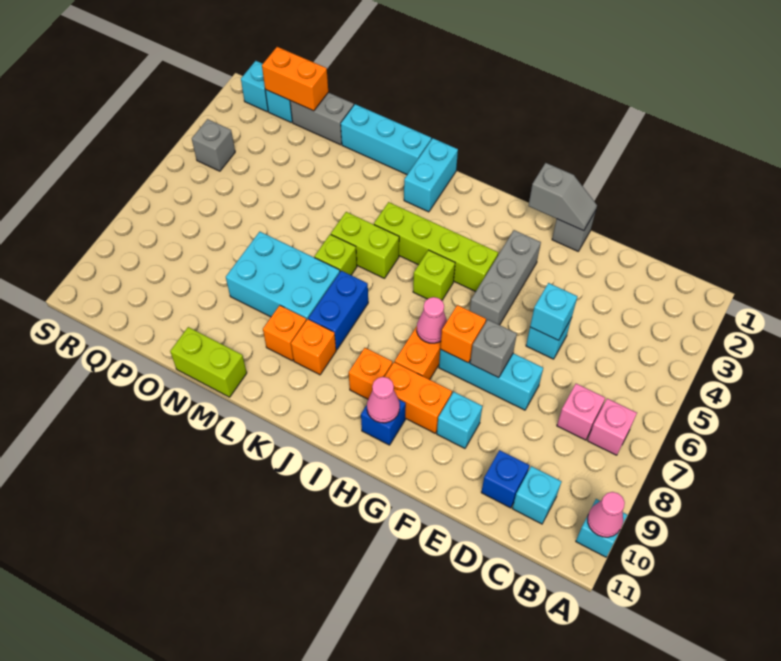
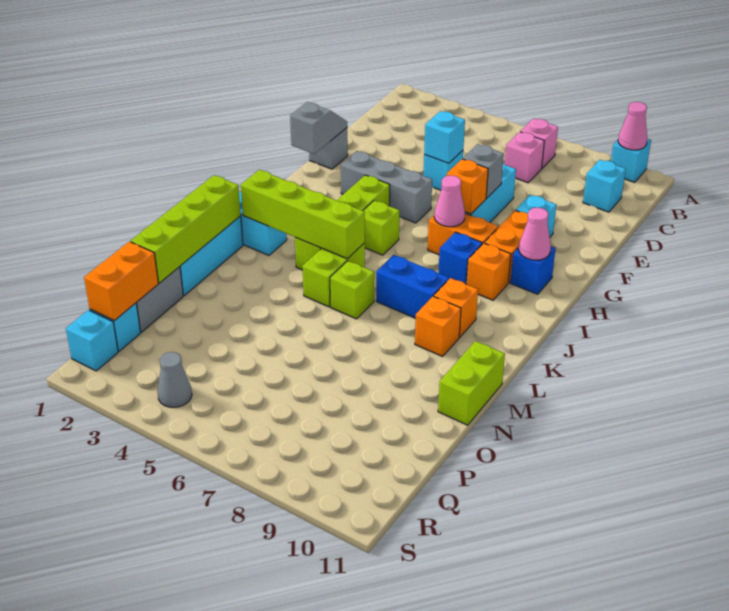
blue 1x1 brick [481,450,529,508] -> blue 1x1 brick moved to [439,232,482,284]
none -> lime 1x4 brick [241,170,365,259]
none -> lime 1x4 brick [131,175,241,283]
cyan 2x3 brick [226,232,340,320] -> none
grey 1x1 brick [192,119,235,171] -> grey 1x1 cone [157,352,192,407]

